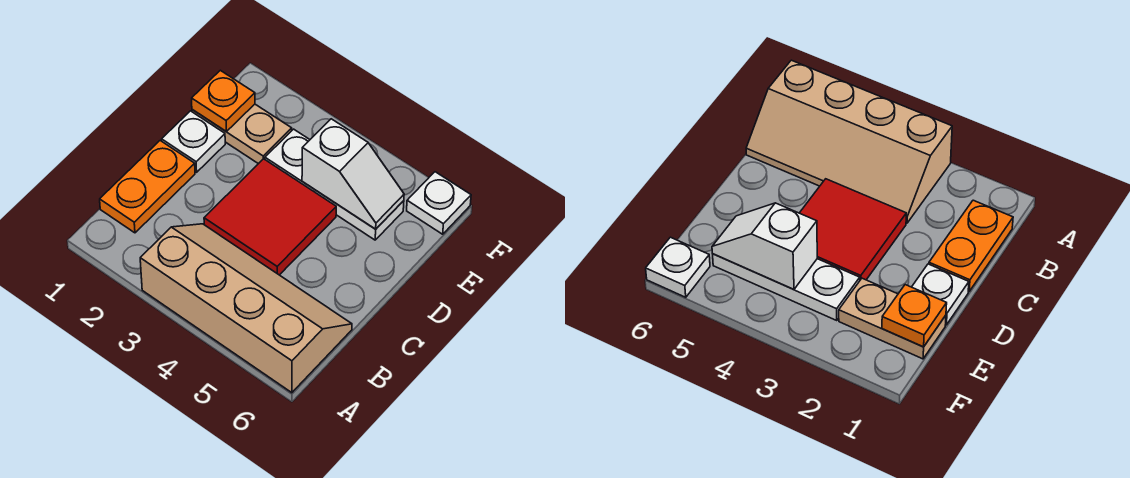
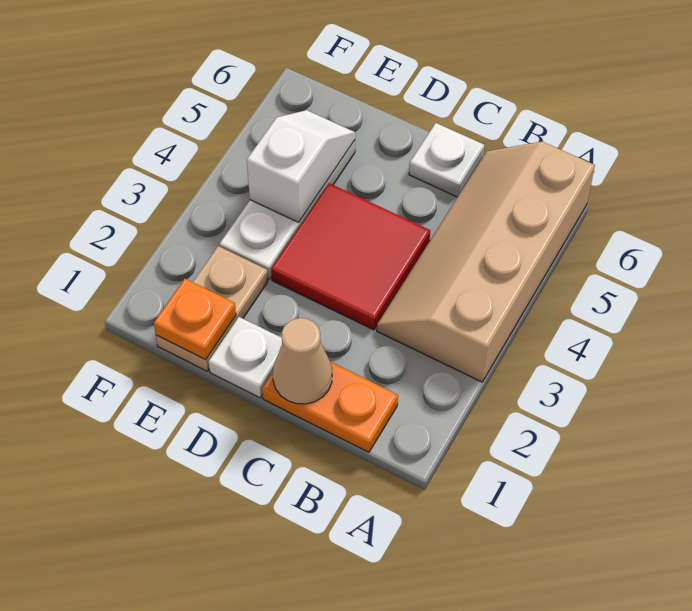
none -> tan 1x1 cone [273,318,332,404]
white 1x1 plate [407,172,471,234] -> white 1x1 plate moved to [409,123,484,197]

